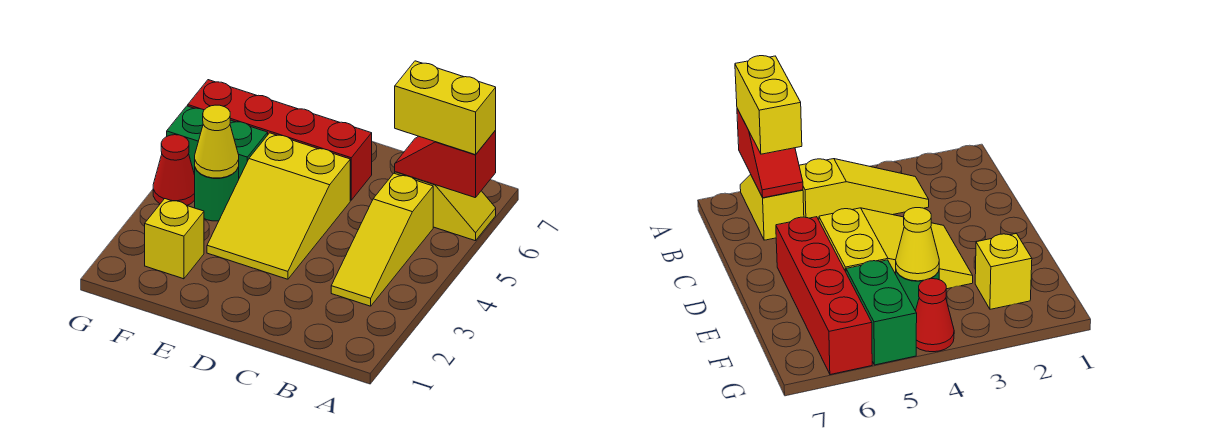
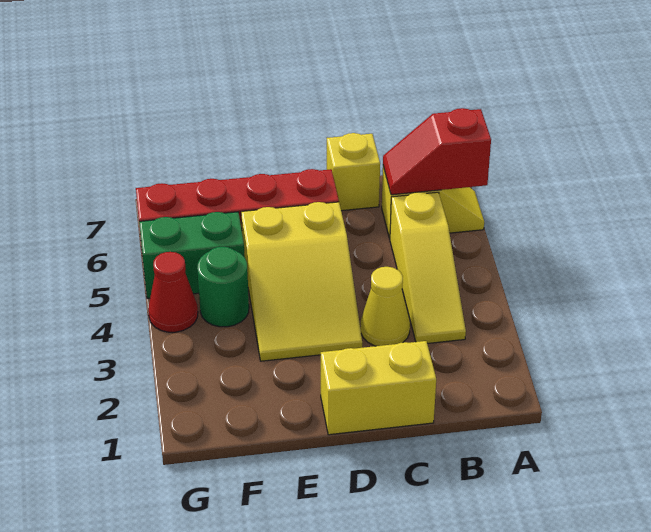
yellow 1x2 brick [395,61,496,155] -> yellow 1x2 brick moved to [321,341,436,435]
yellow 1x1 brick [145,199,204,279] -> yellow 1x1 brick moved to [327,133,380,211]
yellow 1x1 cone [195,105,239,178] -> yellow 1x1 cone moved to [361,267,410,346]

